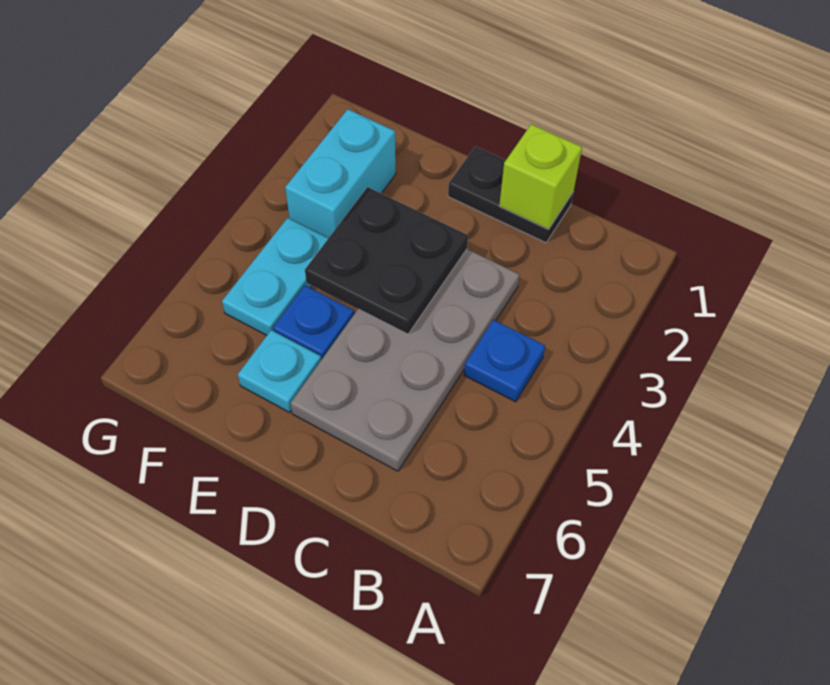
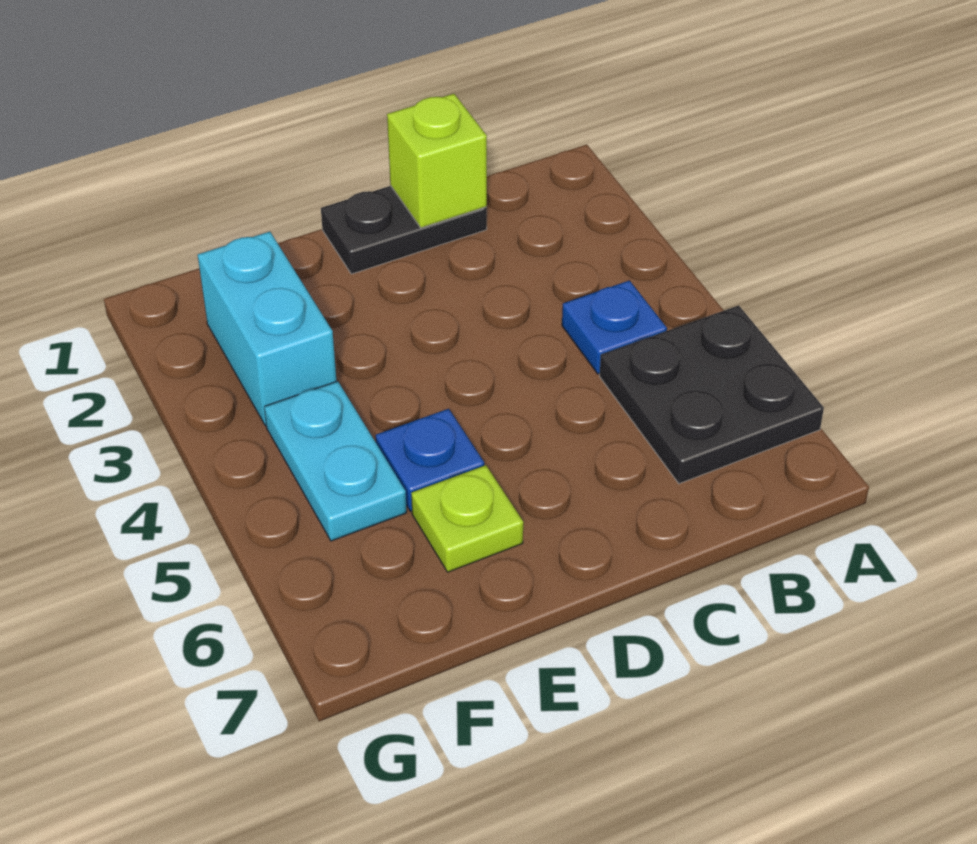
grey 2x4 plate [291,249,520,471] -> none
black 2x2 plate [305,187,468,334] -> black 2x2 plate moved to [600,305,824,484]
cyan 1x1 plate [238,330,321,413] -> lime 1x1 plate [411,465,523,572]

